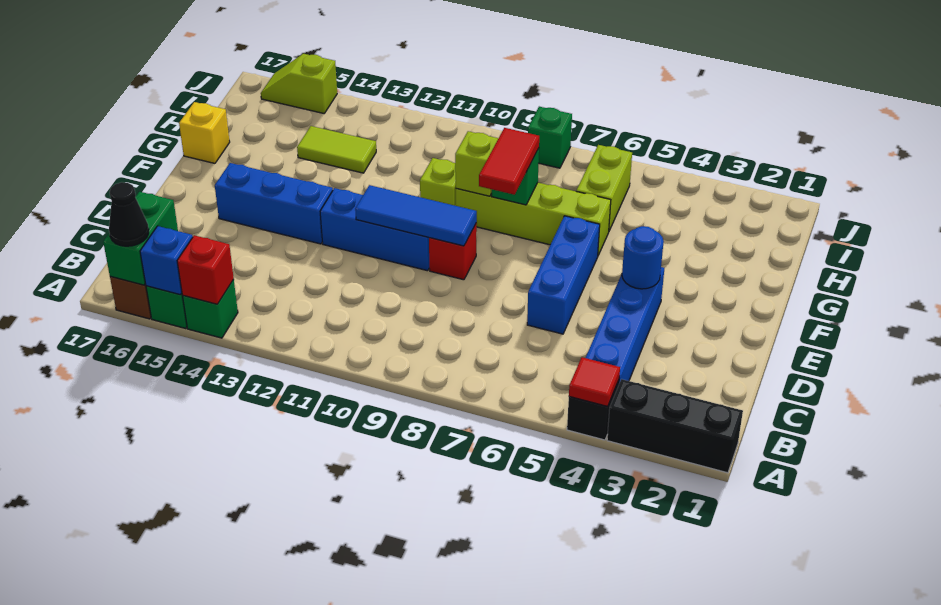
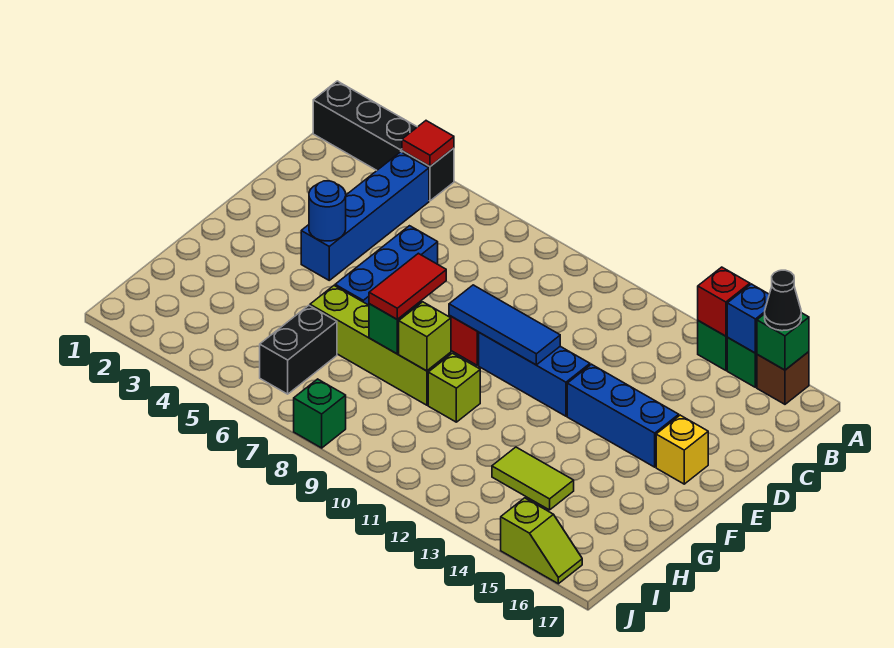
green 1x2 brick [103,192,178,285] -> green 1x1 brick [757,313,809,370]
yellow 1x1 brick [179,102,230,163] -> yellow 1x1 brick moved to [656,415,708,484]
lime 1x2 brick [576,145,632,231] -> black 1x2 brick [260,305,337,394]

